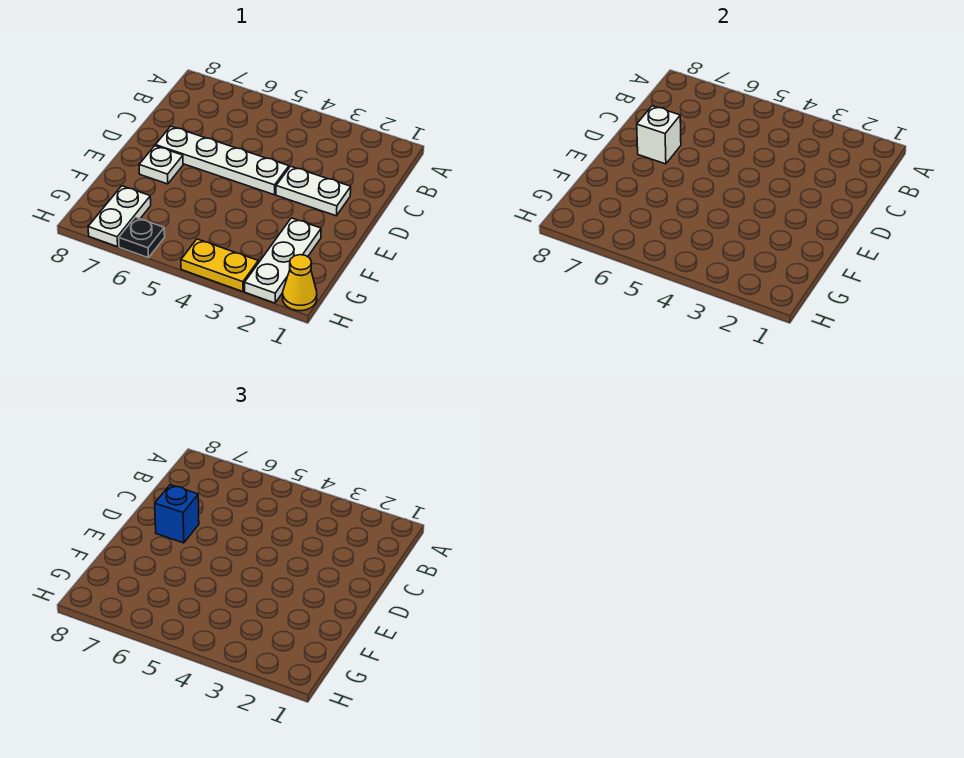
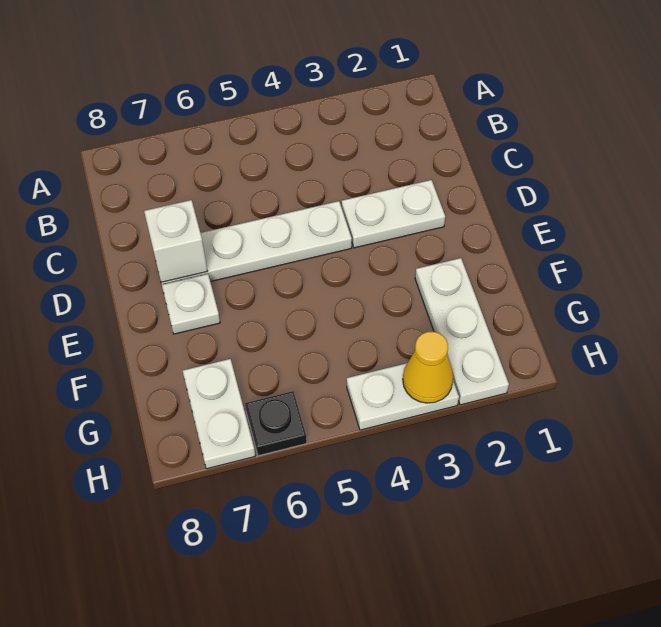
blue 1x1 brick [155,485,199,543] -> none
yellow 1x1 cone [283,255,317,311] -> yellow 1x1 cone moved to [403,331,453,403]
yellow 1x2 plate [181,239,258,292] -> white 1x2 plate [347,363,459,430]

